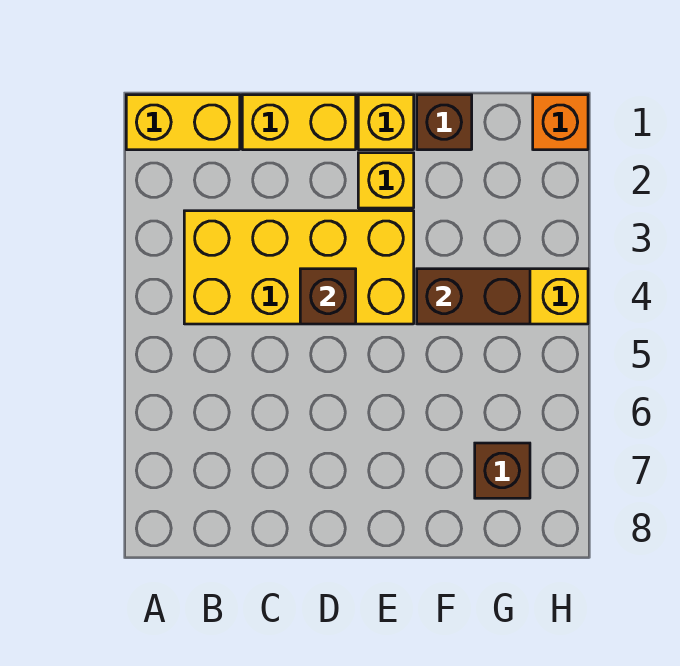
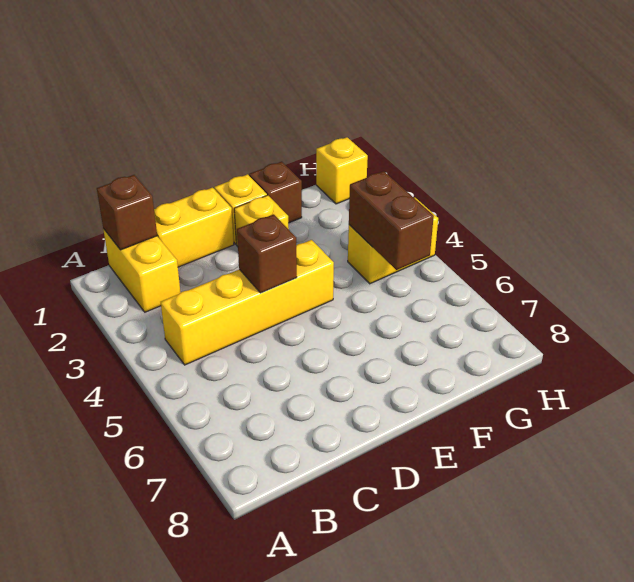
yellow 1x2 brick [126,95,240,150] -> yellow 1x2 brick turned to [103,229,181,312]
yellow 2x4 brick [184,211,414,324] -> yellow 1x4 brick [161,240,334,365]
brown 1x2 brick [417,269,530,324] -> brown 1x2 brick turned to [349,171,434,270]
brown 1x1 brick [475,443,530,498] -> brown 1x1 brick moved to [97,175,157,250]
orange 1x1 brick [533,95,588,150] -> yellow 1x1 brick [316,137,368,204]

